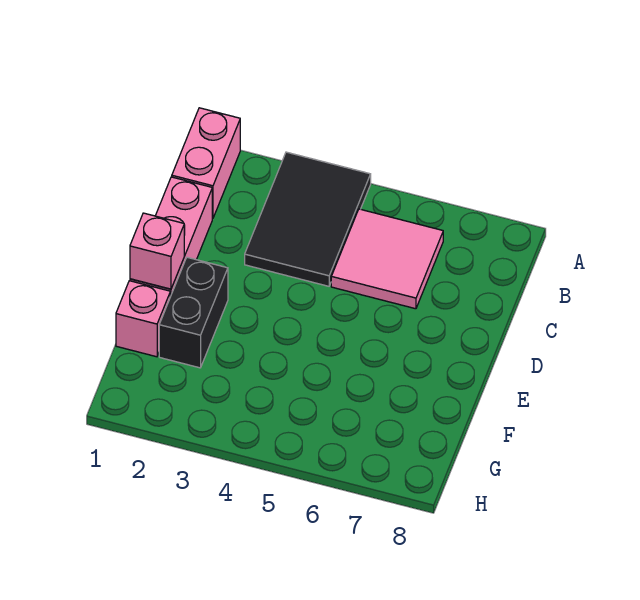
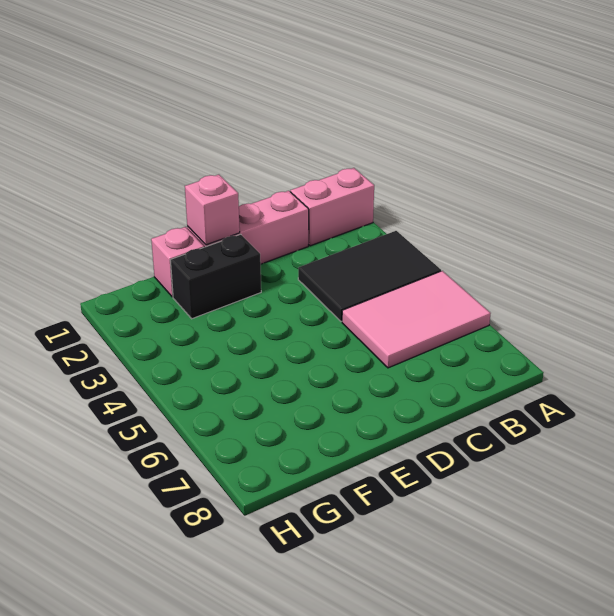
pink 2x2 tile [331,209,443,309] -> pink 2x3 tile [342,271,491,368]

